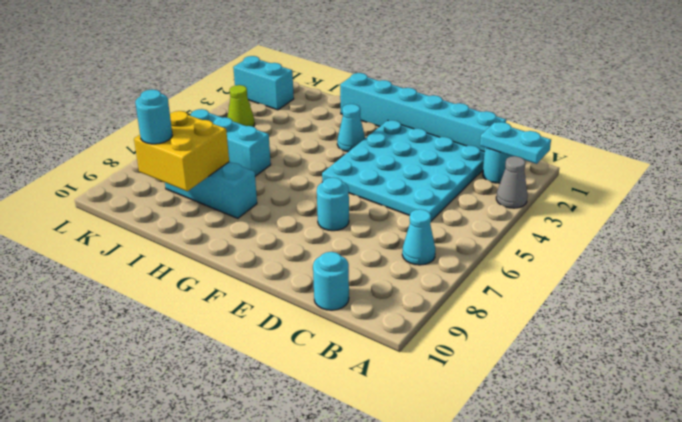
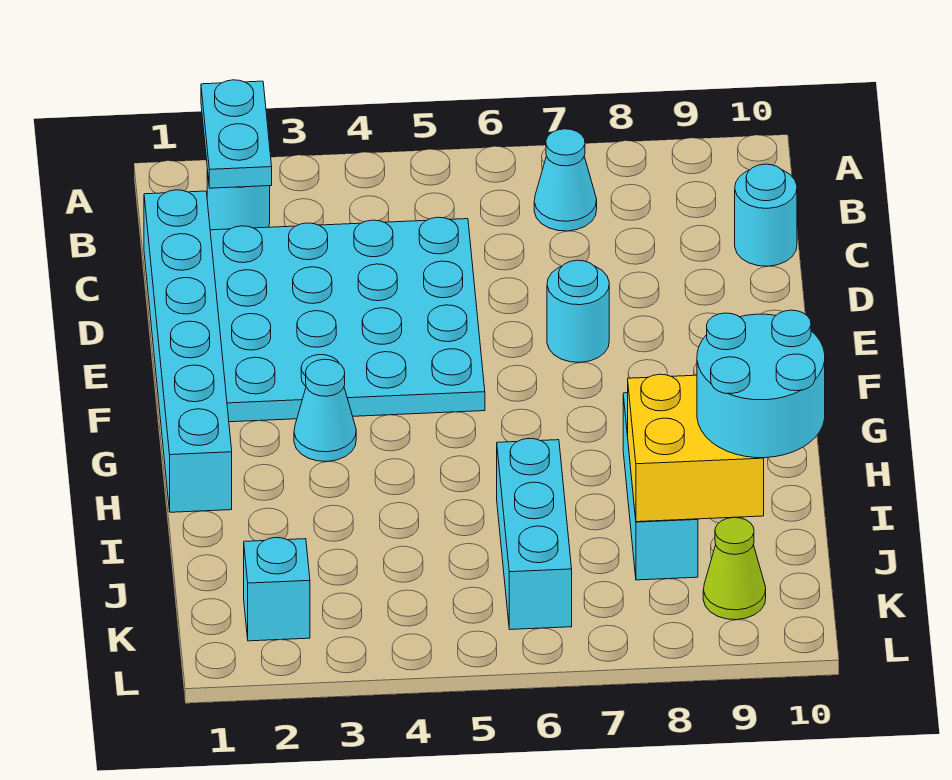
grey 1x1 cone [496,156,528,208] -> none
cyan 1x1 round brick [135,90,172,144] -> cyan 2x2 round brick [697,310,825,458]
cyan 1x2 brick [233,56,294,110] -> cyan 1x1 brick [244,538,310,641]
lime 1x1 cone [227,85,255,126] -> lime 1x1 cone moved to [703,518,766,620]

